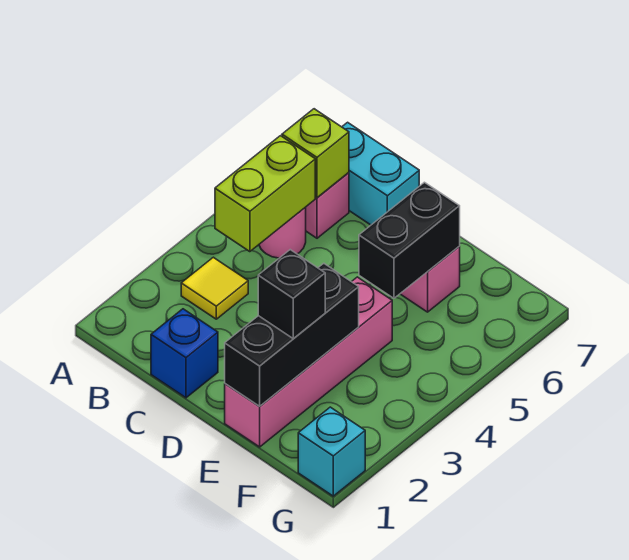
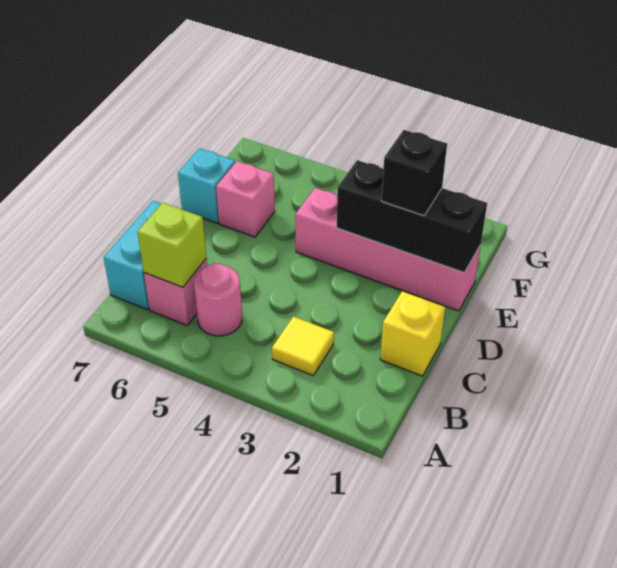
lime 1x2 brick [215,136,315,252] -> none
blue 1x1 brick [151,309,218,398] -> yellow 1x1 brick [380,291,445,376]
black 1x2 brick [359,182,460,298] -> none
cyan 1x1 brick [298,407,365,496] -> cyan 1x1 brick moved to [178,148,235,223]

